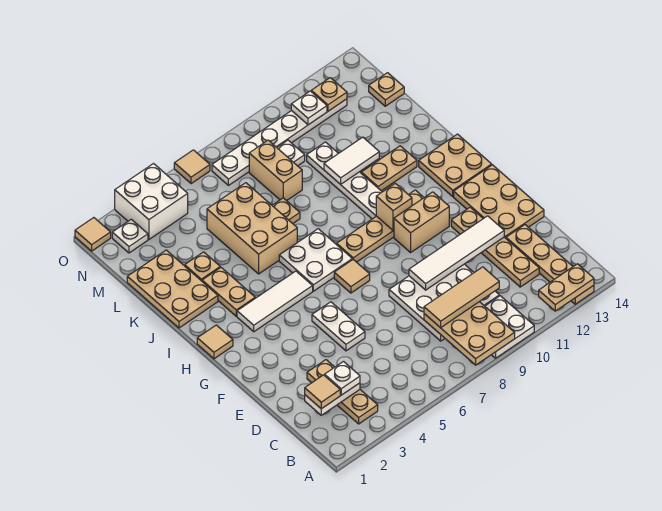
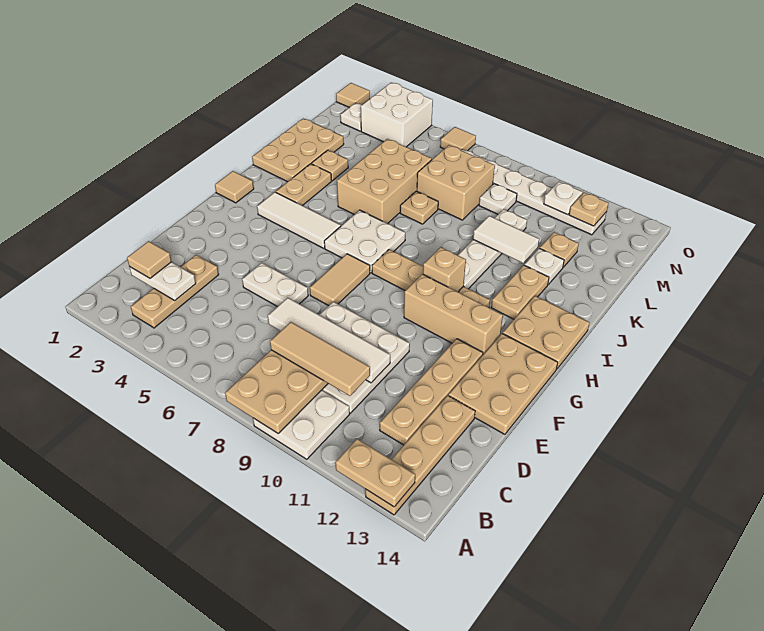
white 1x1 plate [325,362,360,395] -> white 1x1 plate moved to [524,248,564,284]
white 1x2 plate [312,302,365,351] -> white 1x2 plate turned to [242,263,308,307]
white 1x4 tile [409,216,504,290] -> white 1x4 tile moved to [268,298,390,383]
tan 1x1 tile [334,260,370,293] -> tan 1x2 tile [310,254,370,306]
tan 1x2 brick [394,192,449,252] -> tan 1x3 brick [404,274,503,354]
tan 1x2 plate [361,146,417,191] -> tan 1x2 plate turned to [491,265,549,319]
tan 1x2 brick [249,140,302,201] -> tan 2x2 brick [417,145,495,220]
tan 1x1 plate [369,73,404,106] -> tan 1x1 plate moved to [540,232,579,267]

